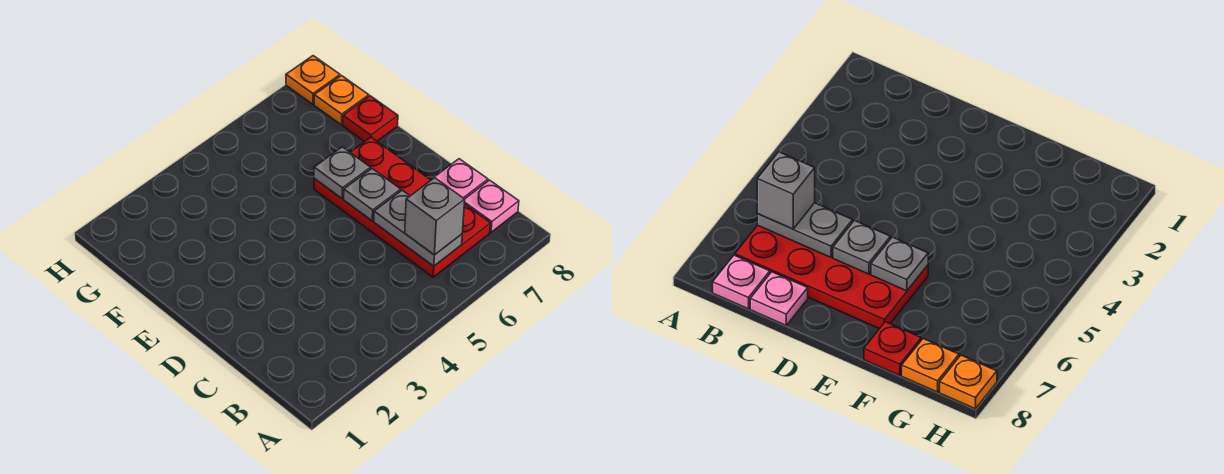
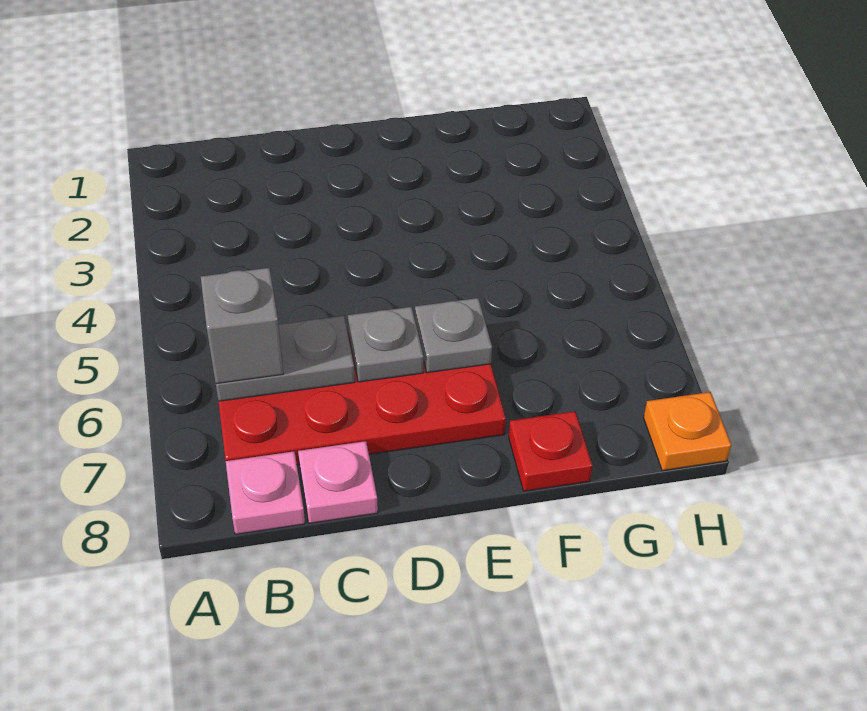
orange 1x1 plate [314,76,369,125] -> none

